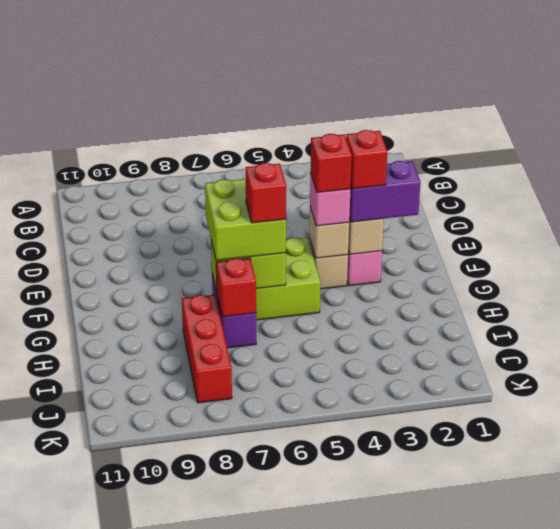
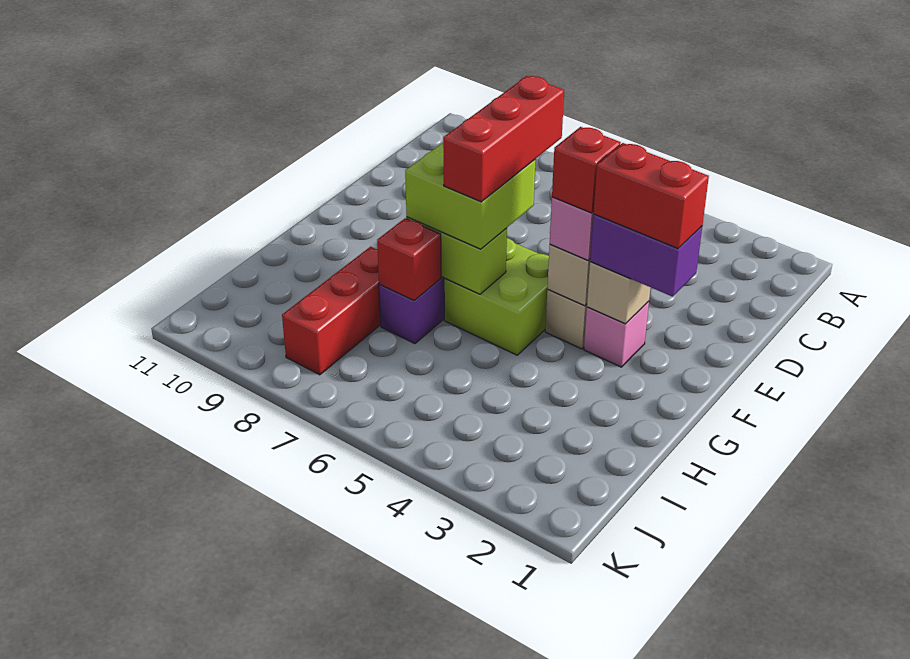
red 1x1 brick [346,130,387,189] -> red 1x2 brick [593,143,709,249]
red 1x1 brick [246,163,286,223] -> red 1x3 brick [443,76,564,202]

